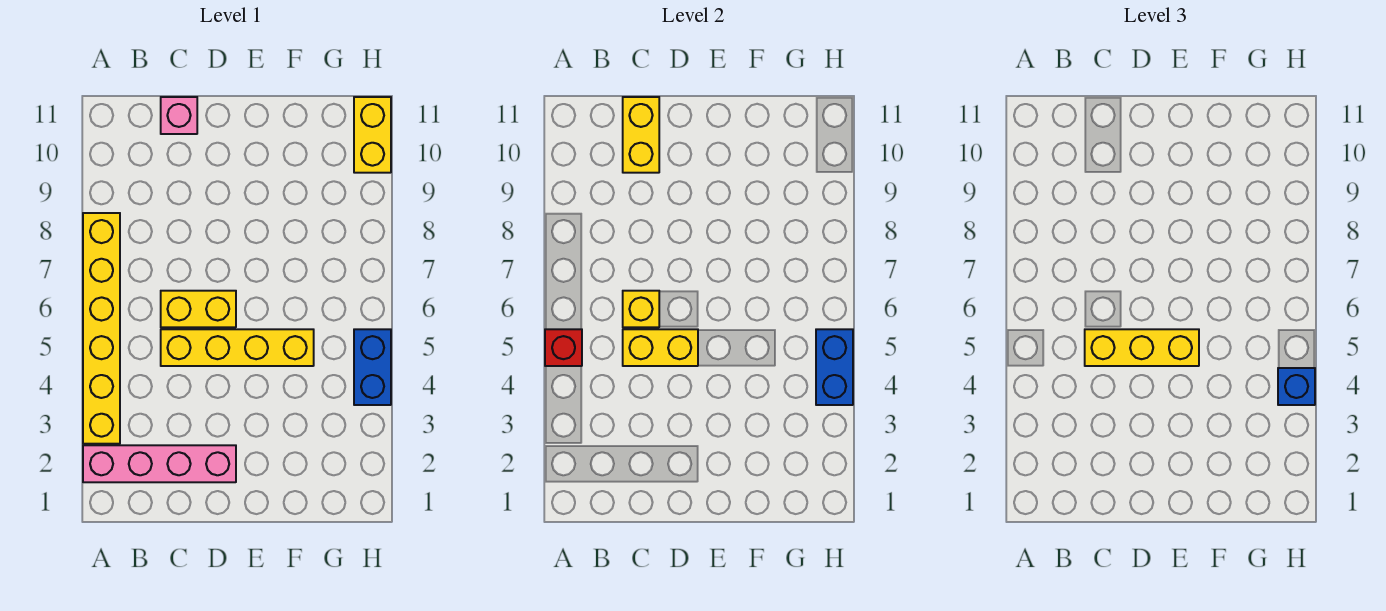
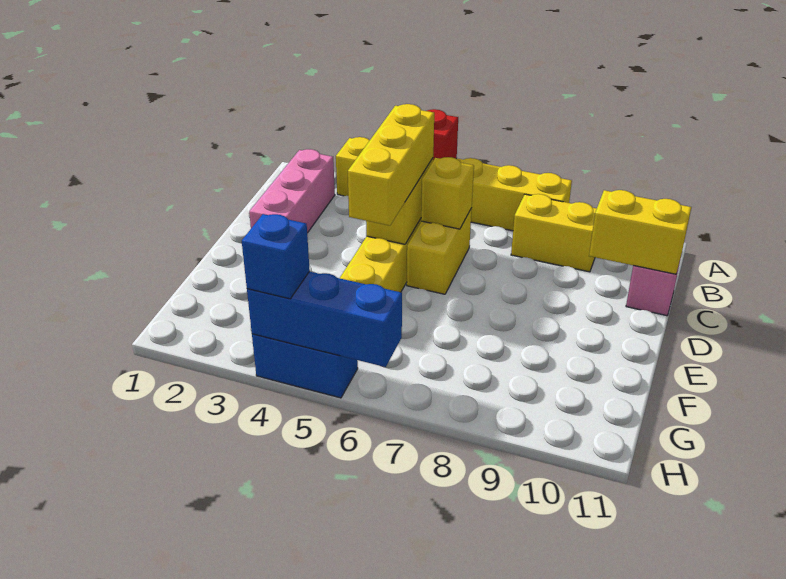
pink 1x4 brick [83,445,236,482] -> pink 1x3 brick [249,149,335,233]
blue 1x2 brick [816,329,853,405] -> blue 1x3 brick [247,271,402,367]
yellow 1x2 brick [354,97,391,173] -> yellow 1x2 brick moved to [511,194,597,272]

